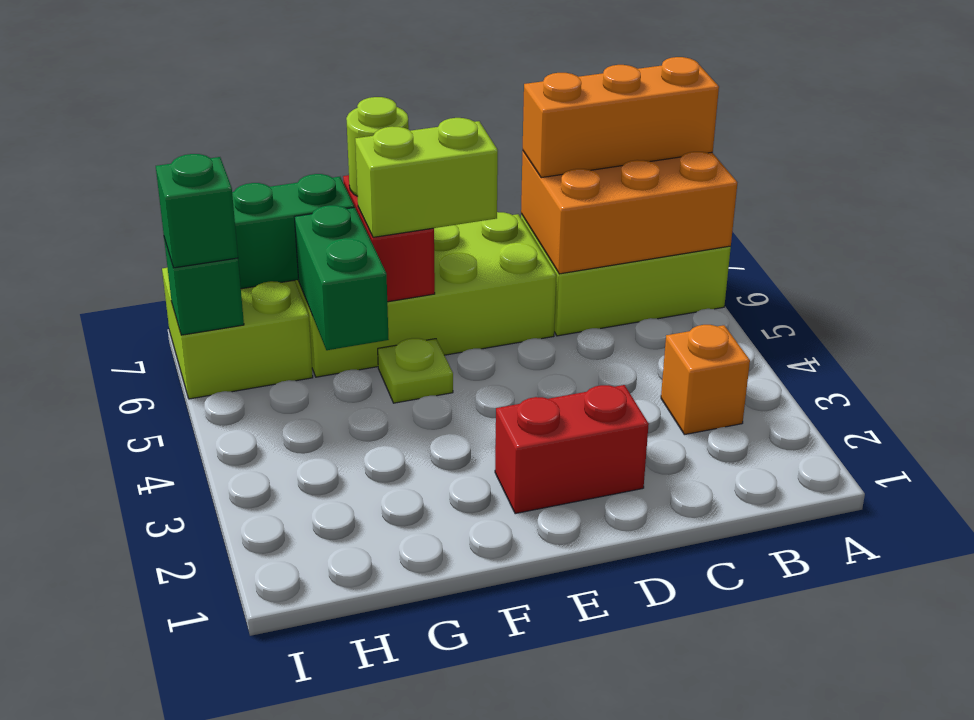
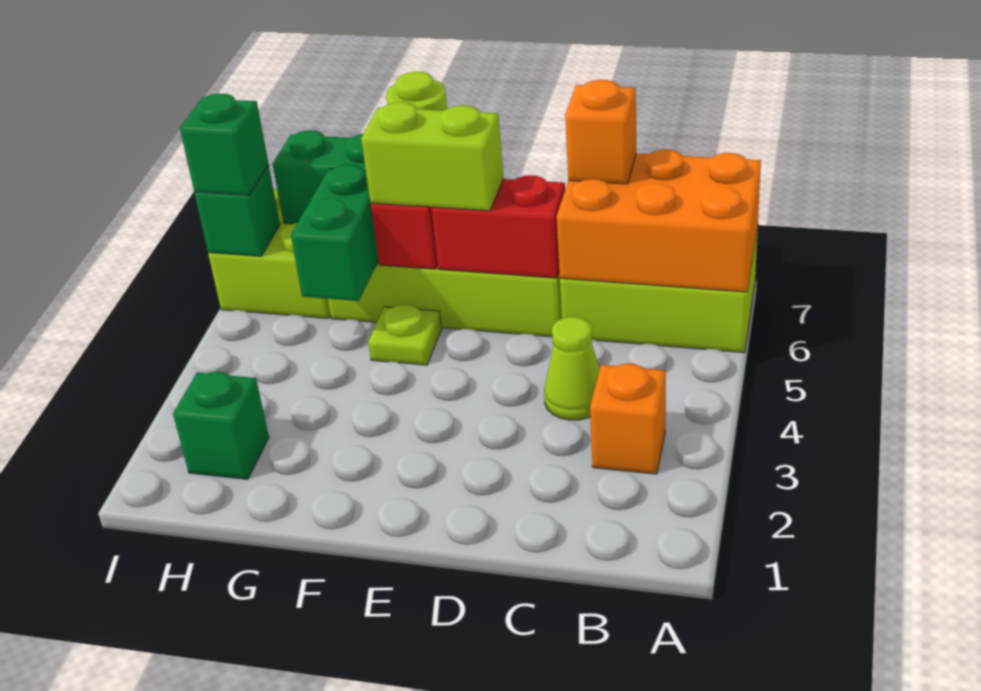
orange 1x3 brick [523,57,719,178] -> orange 1x1 brick [565,80,636,184]
none -> lime 1x1 cone [544,317,600,420]
red 1x2 brick [495,385,649,514] -> red 1x2 brick moved to [432,175,565,278]
none -> green 1x1 brick [173,372,269,479]

